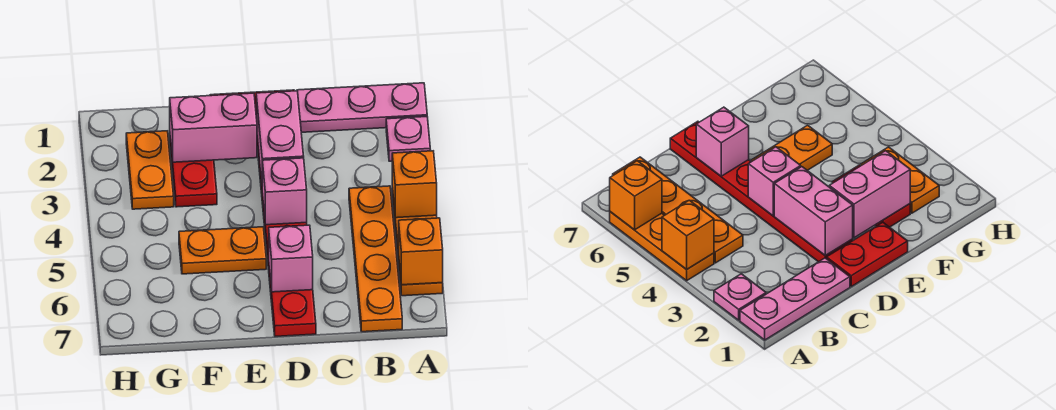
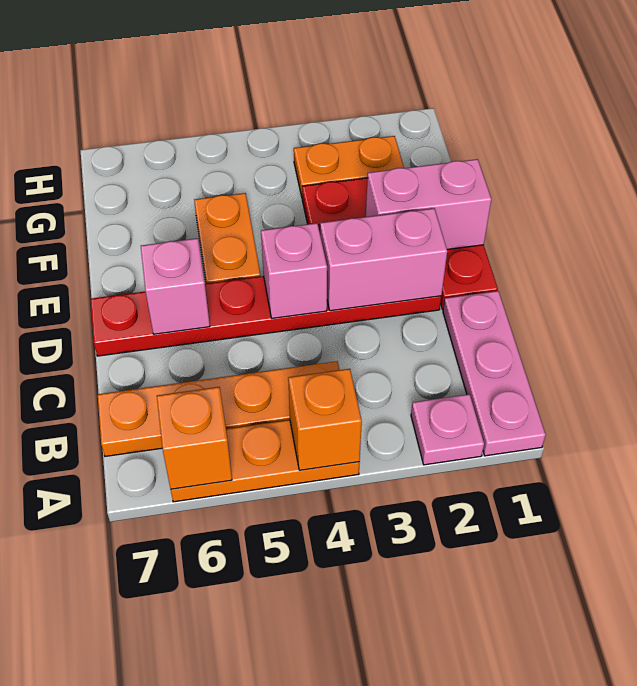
pink 1x2 brick [170,93,257,162] -> pink 1x2 brick turned to [366,159,491,250]

